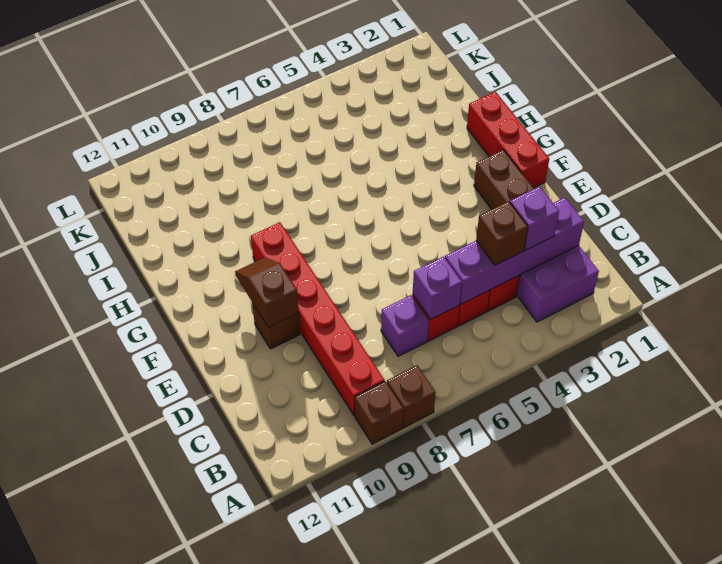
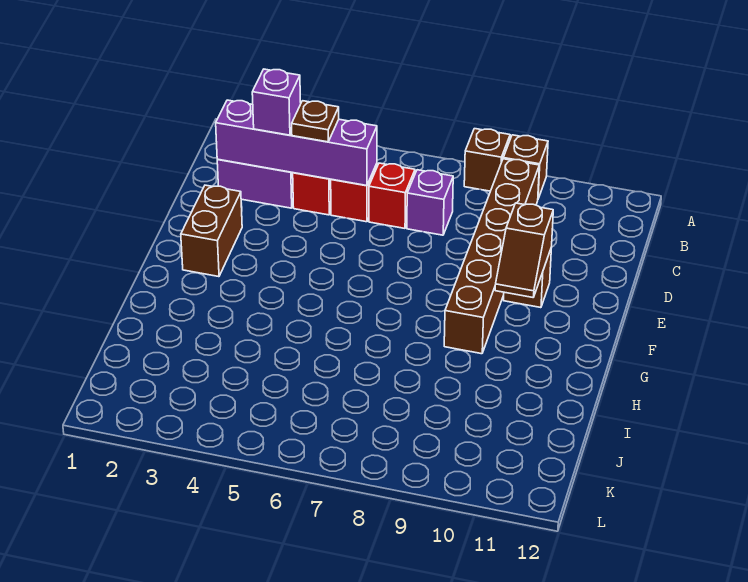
red 1x6 brick [251,222,385,416] -> brown 1x6 brick [444,159,539,354]
brown 1x1 brick [476,201,528,265] -> brown 1x1 plate [292,101,339,142]
purple 1x1 brick [413,257,462,319] -> none
red 1x3 brick [467,92,549,188] -> none

